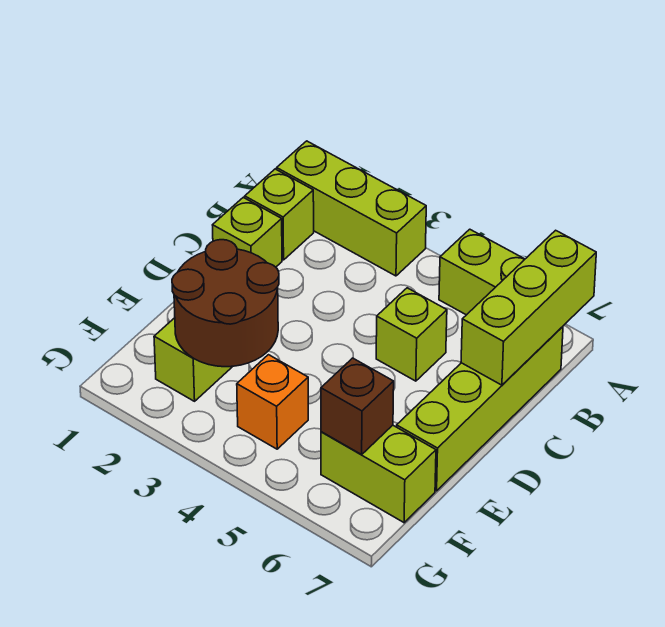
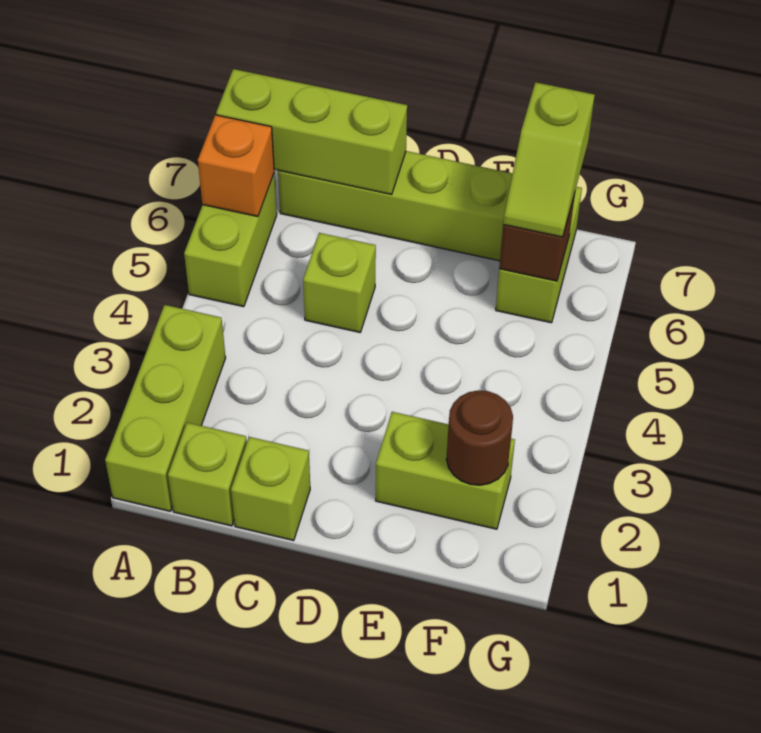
brown 2x2 round brick [172,240,279,367] -> brown 1x1 round brick [446,390,513,485]
orange 1x1 brick [237,355,308,449] -> orange 1x1 brick moved to [198,115,274,217]
none -> lime 1x2 slope [503,82,595,237]

